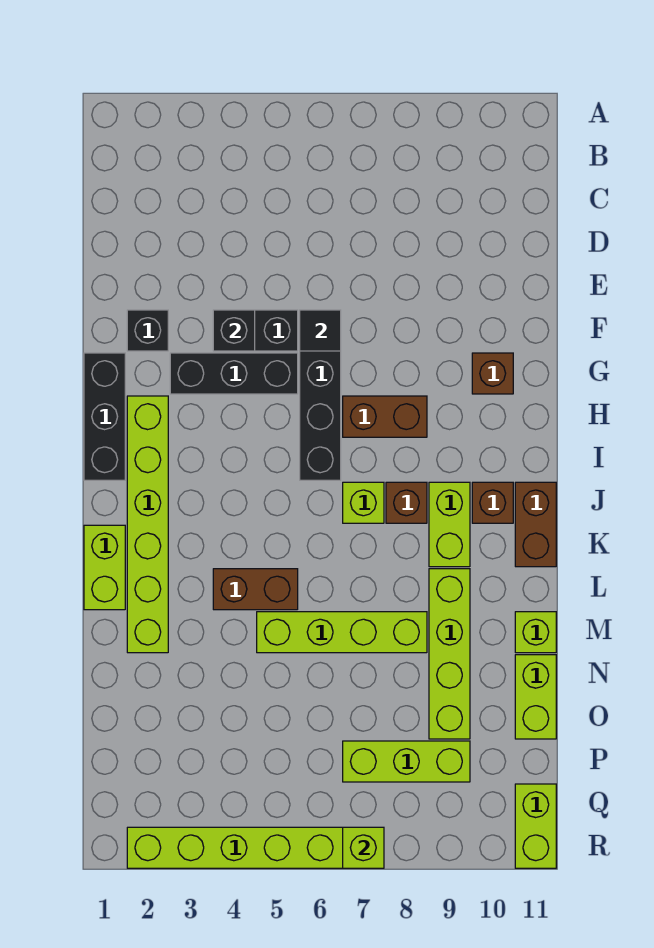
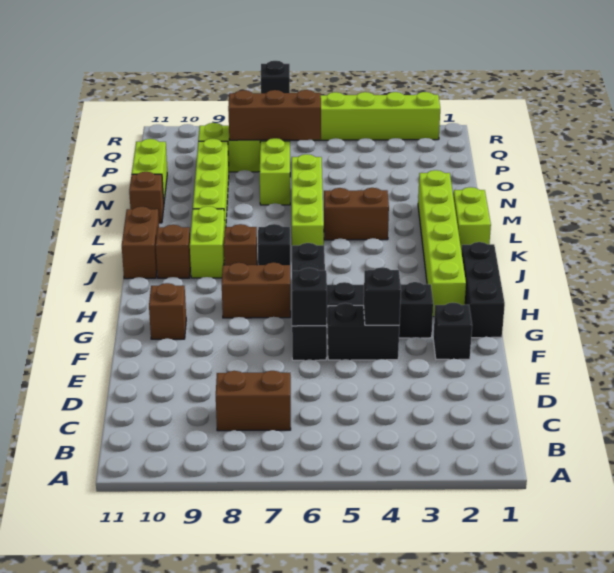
none -> brown 1x2 brick [216,371,291,431]
black 1x1 tile [300,310,341,351] -> black 1x1 brick [292,268,327,326]
lime 1x1 brick [343,482,384,523] -> black 1x1 brick [258,224,290,265]
lime 1x4 brick [257,612,427,653] -> lime 1x4 brick turned to [292,154,324,246]
lime 1x1 brick [515,612,556,653] -> brown 1x1 brick [129,172,164,223]
none -> brown 1x3 brick [228,90,321,140]
lime 1x2 brick [515,784,556,868] -> lime 1x2 brick moved to [260,138,290,205]
lime 1x1 brick [343,827,384,868] -> black 1x1 brick [261,61,290,93]

